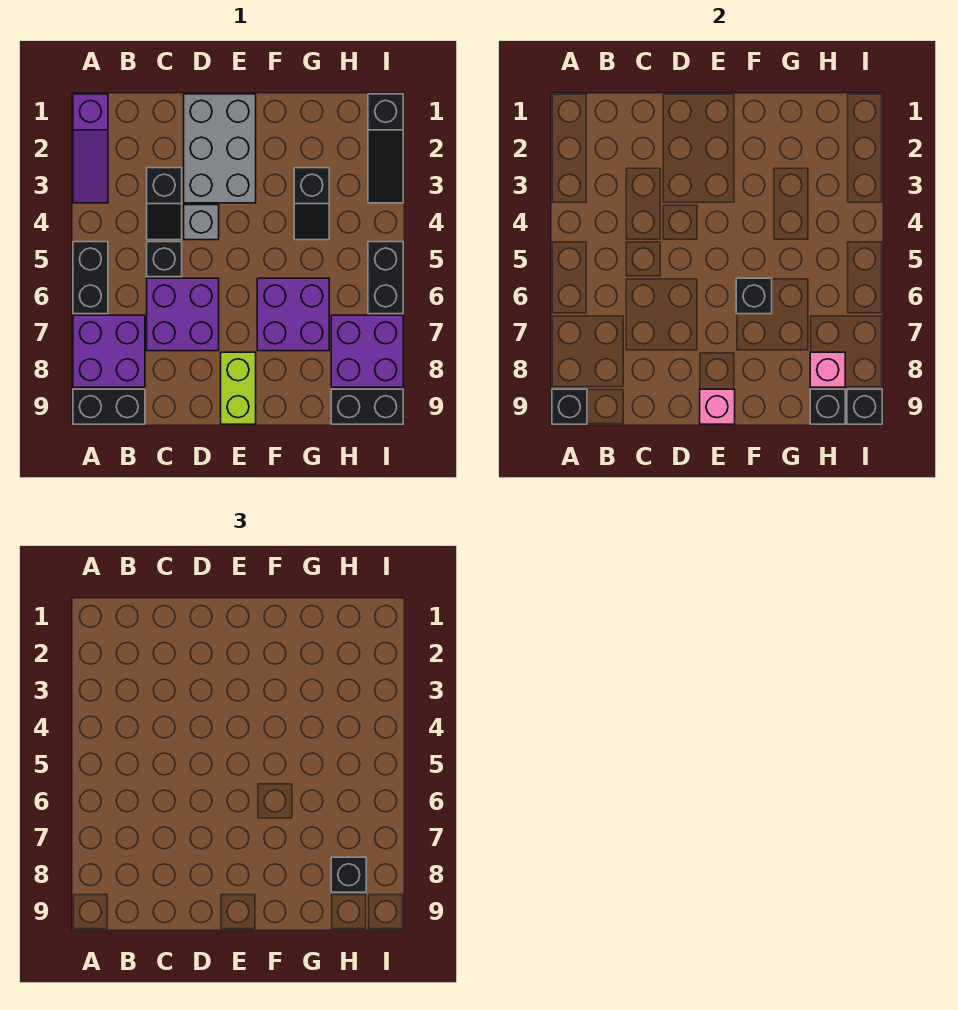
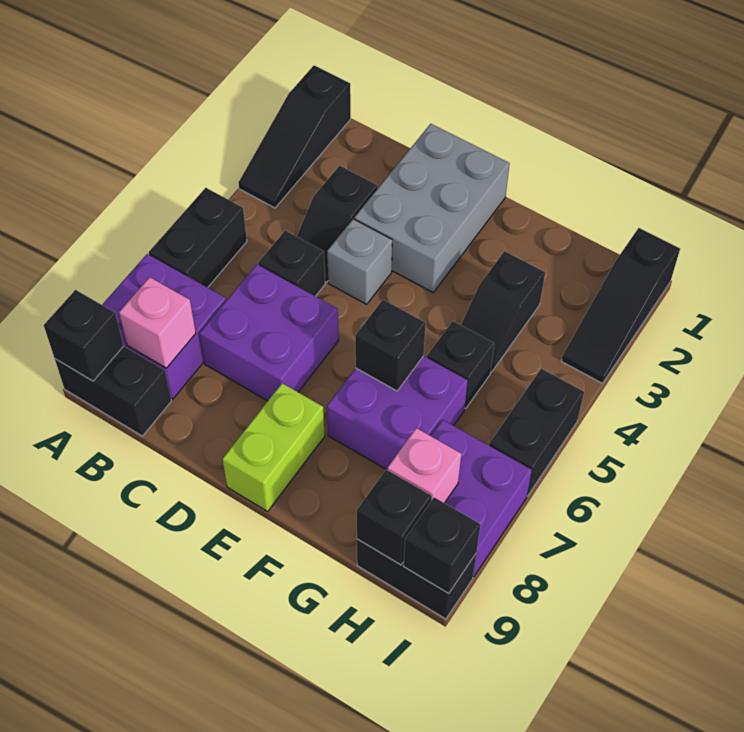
purple 1x3 slope [73,94,108,203] -> black 1x3 slope [238,65,351,208]
pink 1x1 brick [700,389,735,424] -> pink 1x1 brick moved to [119,277,196,368]
black 1x1 brick [331,857,366,892] -> black 1x1 brick moved to [427,321,494,409]

